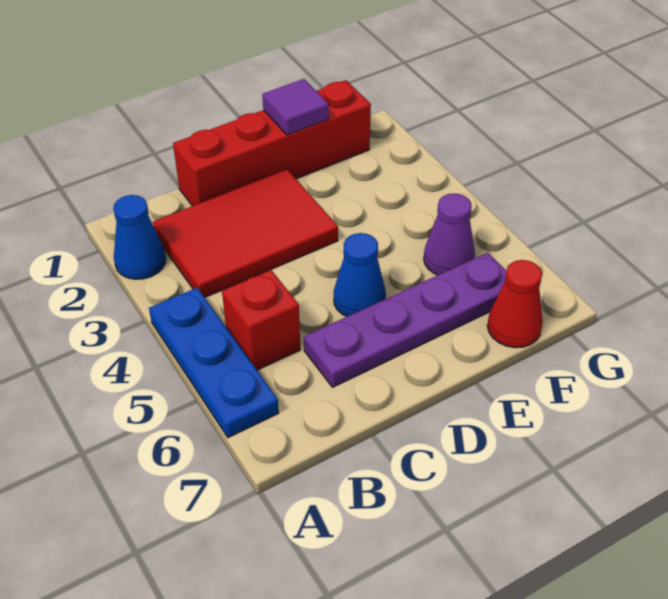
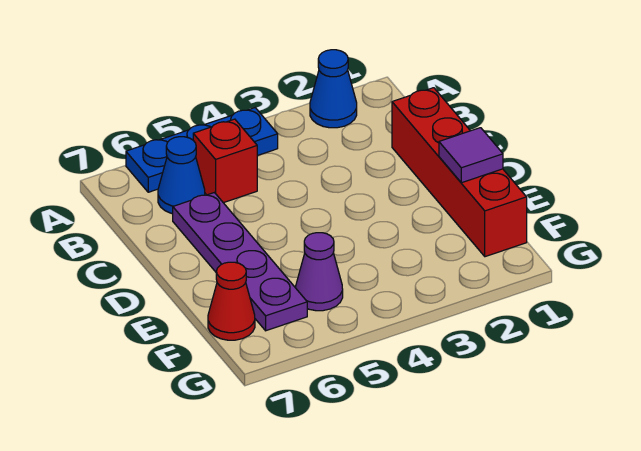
red 2x3 tile [153,170,338,298] -> none
blue 1x1 cone [334,233,386,316] -> blue 1x1 cone moved to [158,137,205,214]

